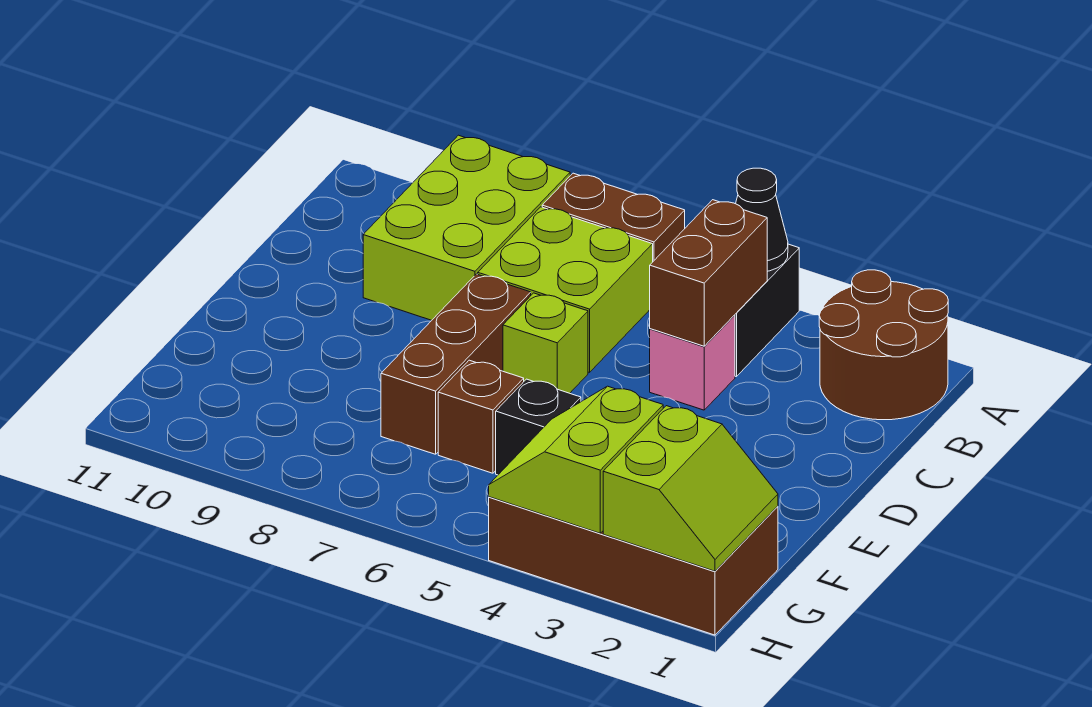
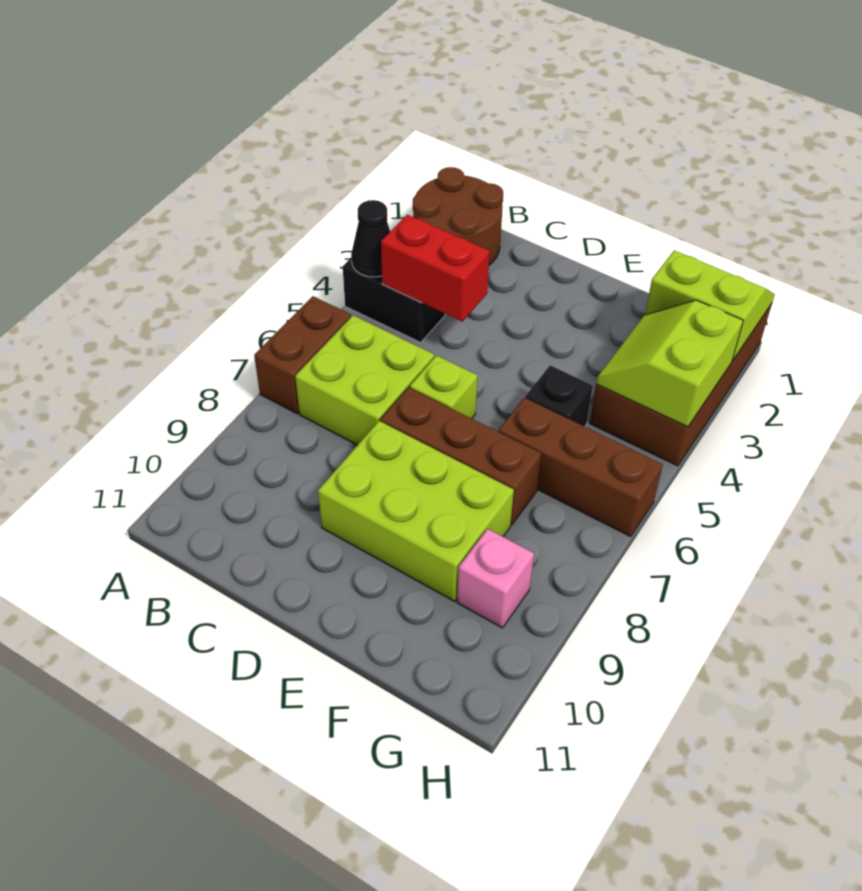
lime 2x3 brick [363,135,570,320] -> lime 2x3 brick moved to [318,421,514,601]
brown 1x2 brick [650,200,767,346] -> red 1x2 brick [381,215,490,322]
pink 1x1 brick [650,315,735,410] -> pink 1x1 brick moved to [457,529,534,628]
brown 1x1 brick [438,360,524,473] -> brown 1x3 brick [498,398,663,537]
lime 2x2 slope [489,386,663,533] -> lime 2x2 slope turned to [596,300,743,427]

